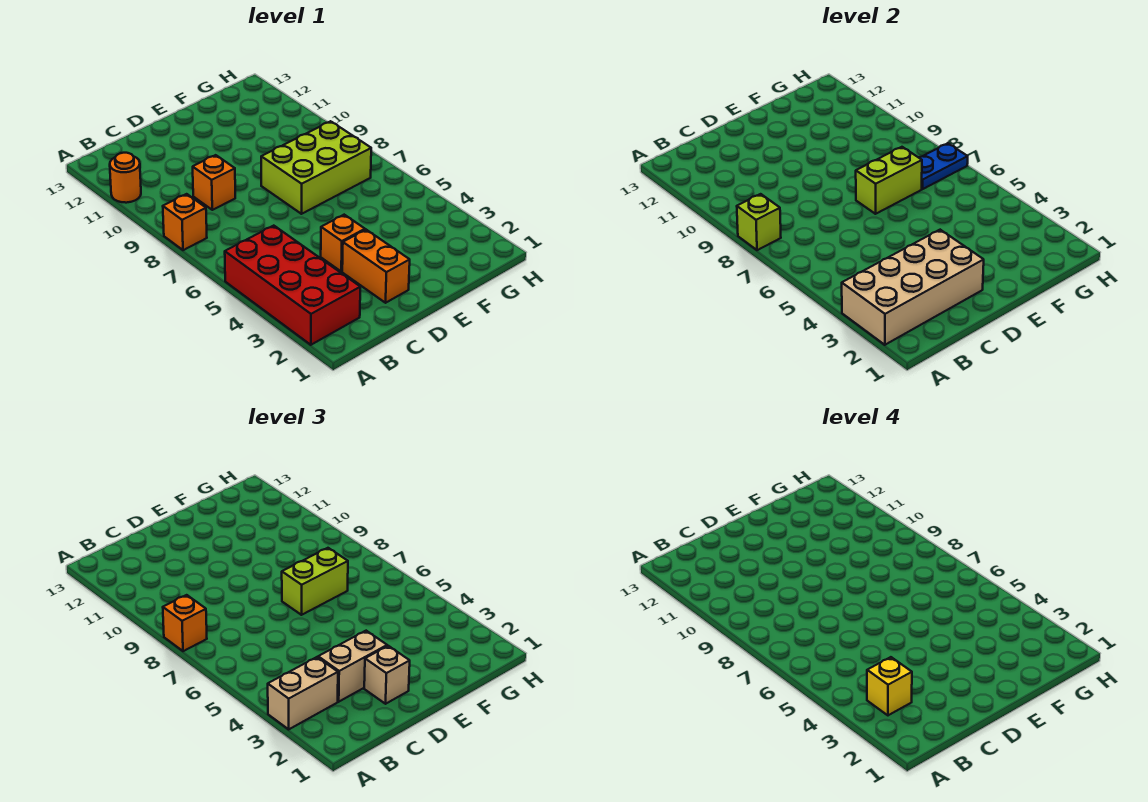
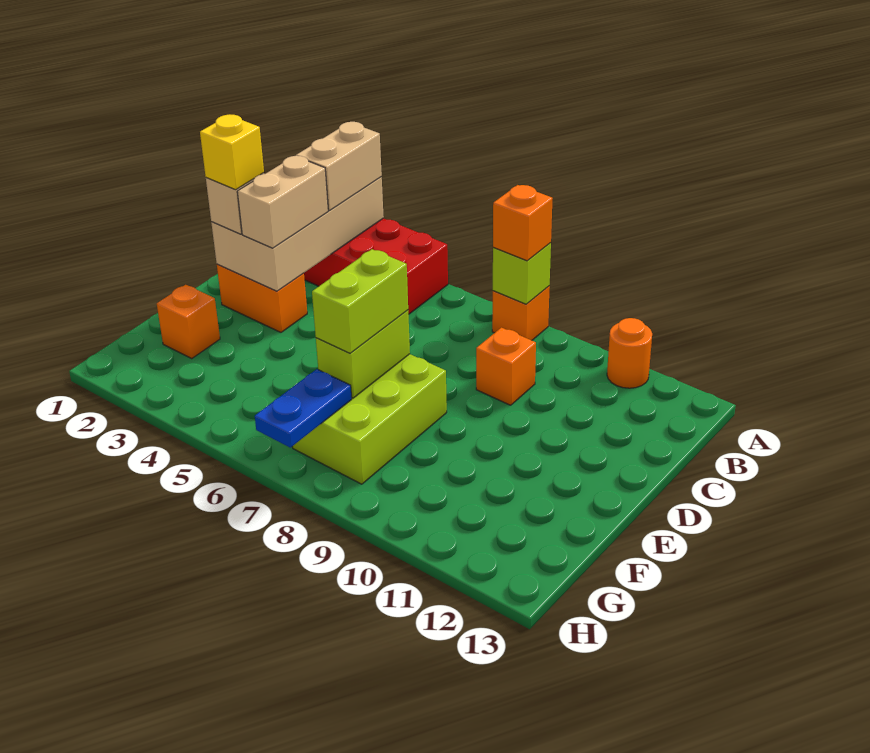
yellow 1x1 brick [867,657,912,715] -> yellow 1x1 brick moved to [200,114,264,190]
orange 1x1 brick [321,215,365,272] -> orange 1x1 brick moved to [157,285,220,358]

